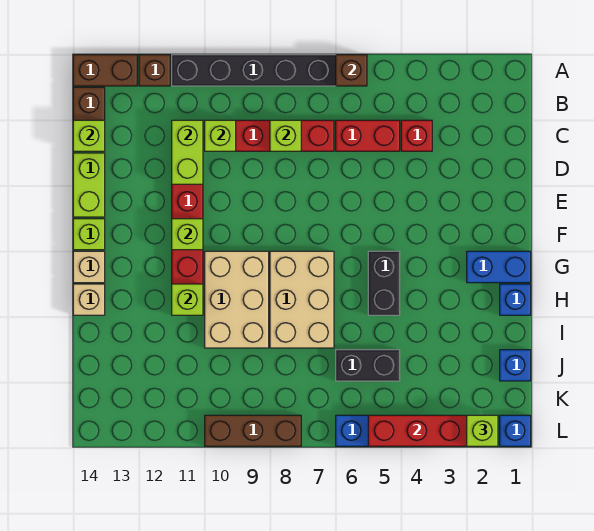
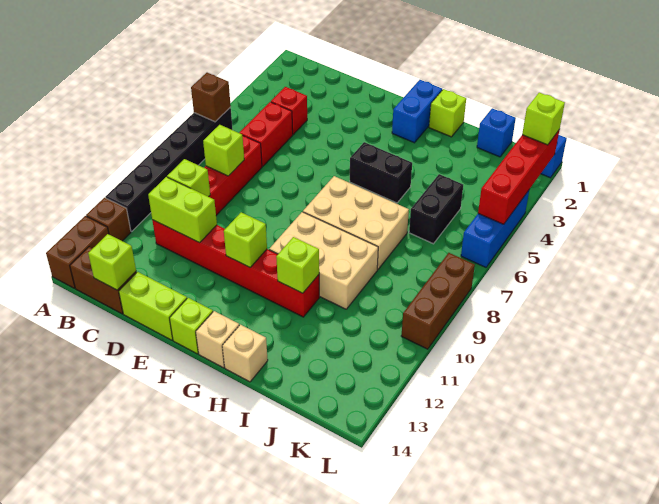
blue 1x1 brick [500,284,531,315] -> lime 1x1 brick [429,89,466,137]

